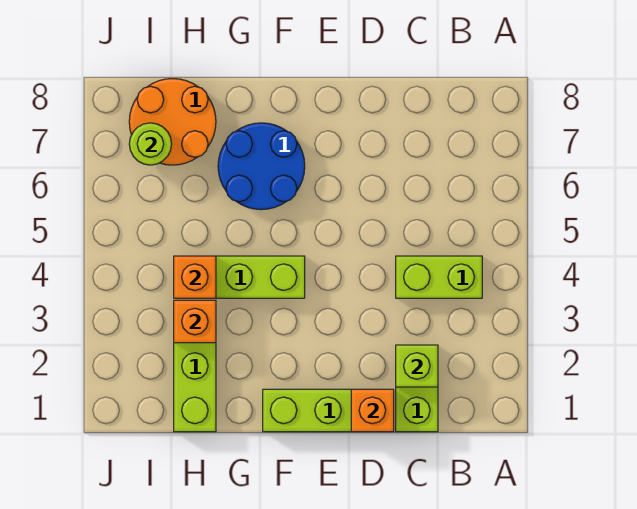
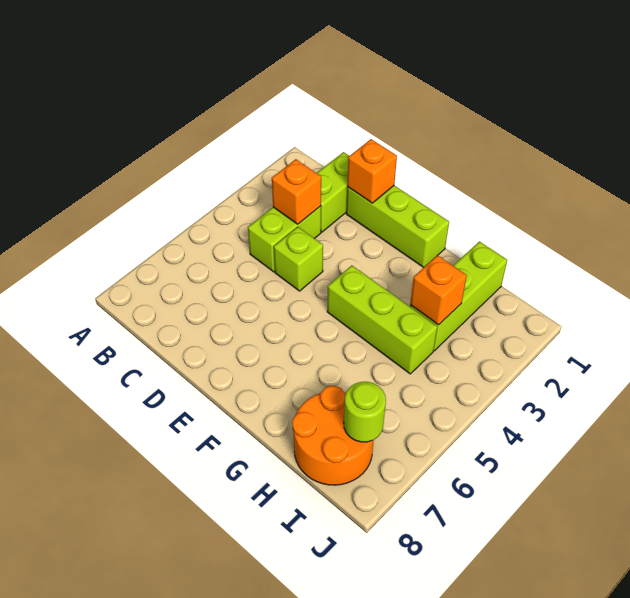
lime 1x2 brick [396,256,482,298] -> lime 1x2 brick turned to [248,206,321,272]
lime 1x1 brick [396,345,438,387] -> lime 1x1 brick moved to [274,227,323,291]
blue 2x2 round brick [218,123,305,210] -> none
orange 1x1 brick [174,256,216,298] -> orange 1x1 brick moved to [272,159,321,224]

